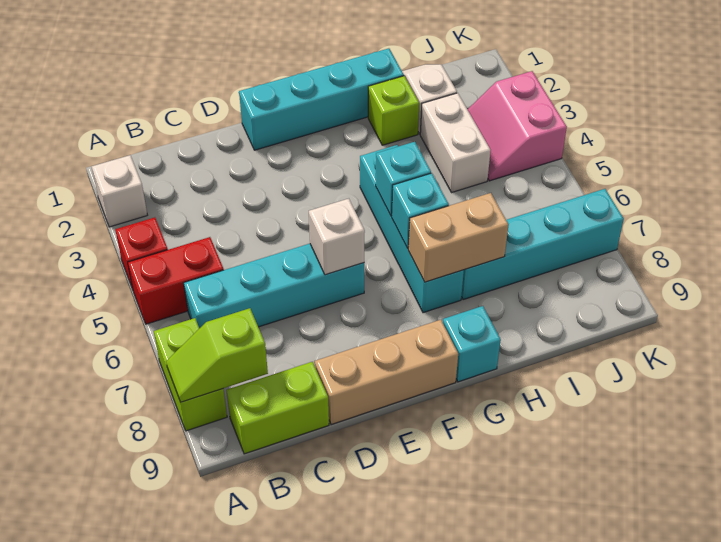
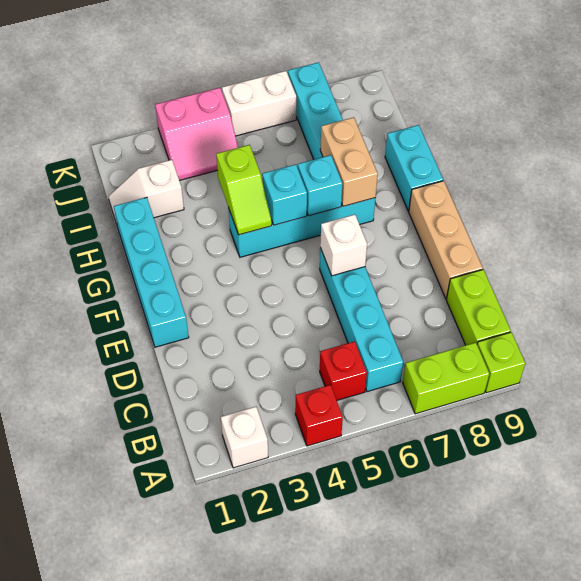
red 1x2 brick [128,237,224,324] -> red 1x1 brick [320,341,367,400]
lime 1x2 slope [166,308,268,402] -> lime 1x2 slope moved to [216,145,272,235]
cyan 1x1 brick [443,306,501,382] -> cyan 1x2 brick [385,125,443,211]
lime 1x1 brick [368,76,419,145] -> lime 1x1 brick moved to [477,332,525,393]
white 1x2 brick [420,93,491,193] -> white 1x2 brick moved to [222,71,296,136]

